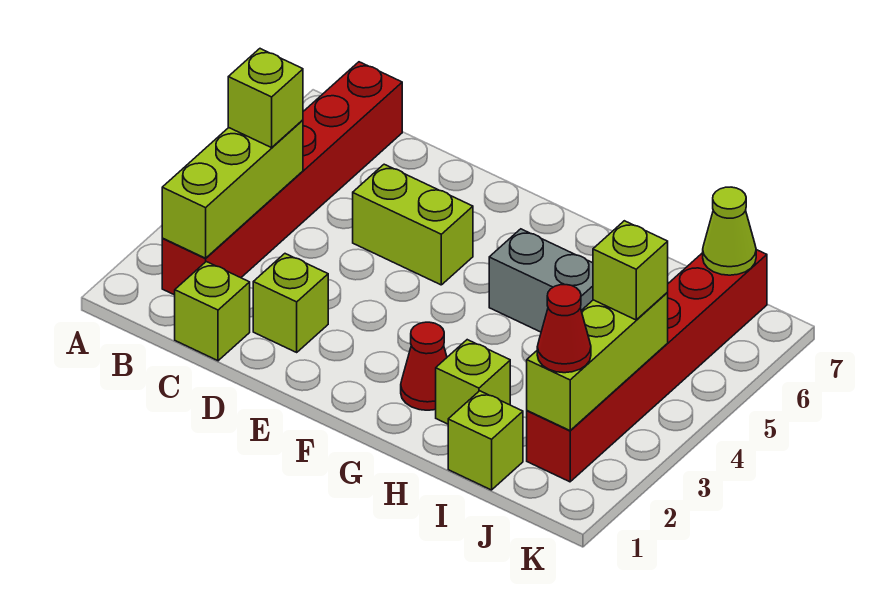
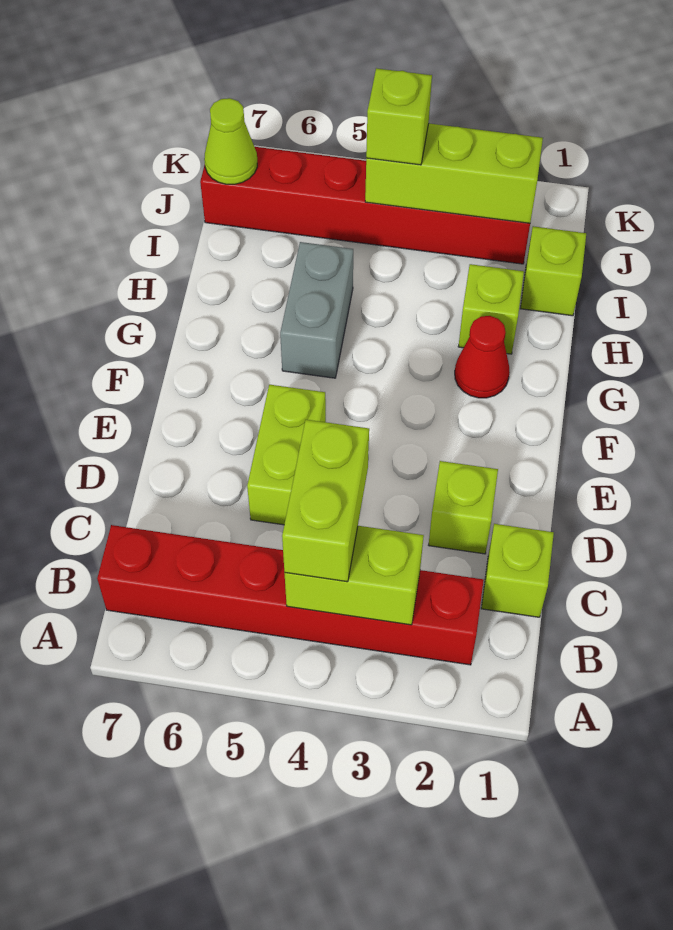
lime 1x3 brick [162,120,303,258] -> lime 1x2 brick [285,526,424,625]
lime 1x1 brick [228,49,303,148] -> lime 1x2 brick [282,420,369,582]
red 1x1 cone [537,285,591,373] -> none

